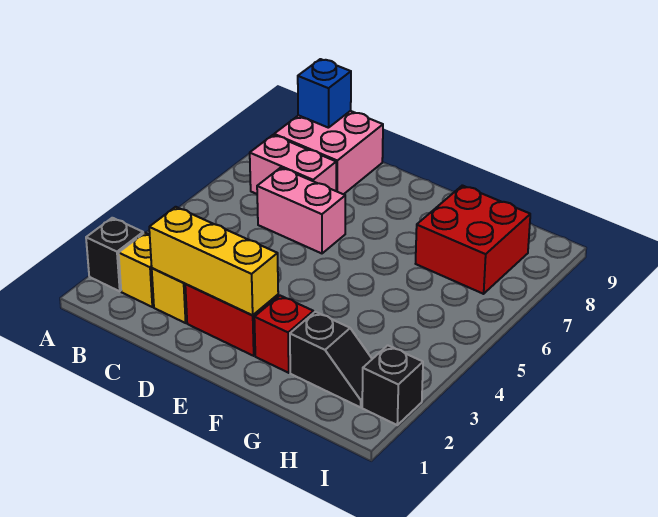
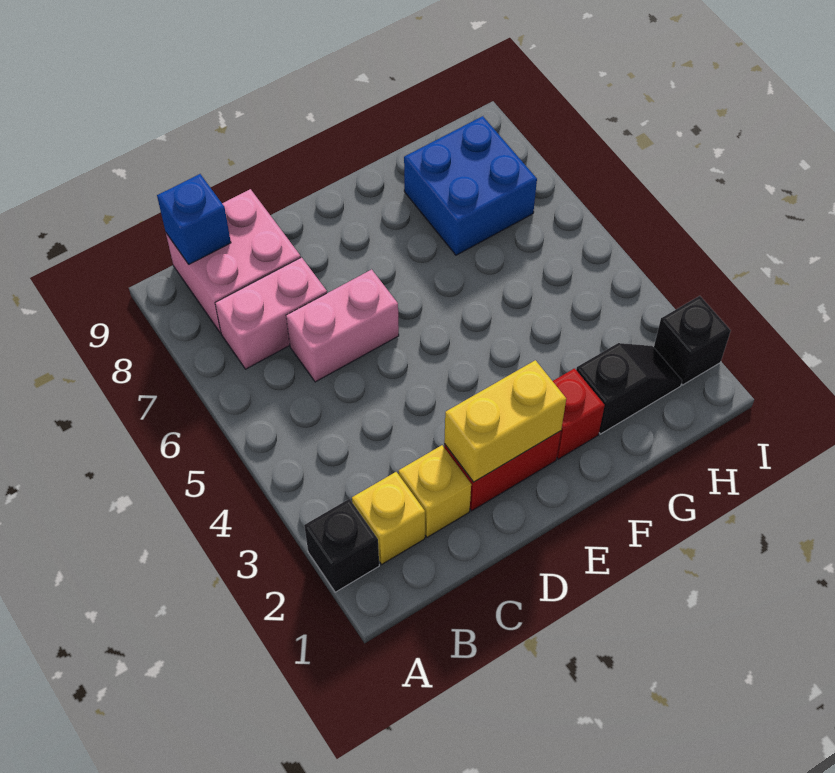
yellow 1x3 brick [149,207,278,315] -> yellow 1x2 brick [444,360,566,482]
red 2x2 brick [416,185,530,294] -> blue 2x2 brick [404,116,537,255]

